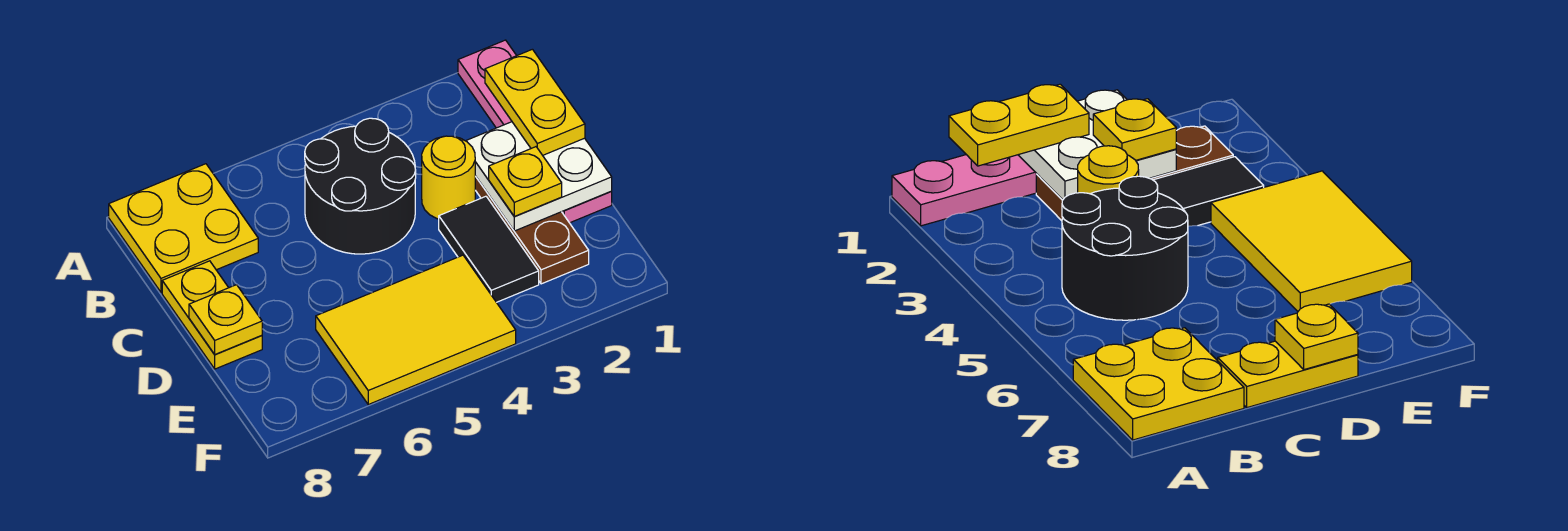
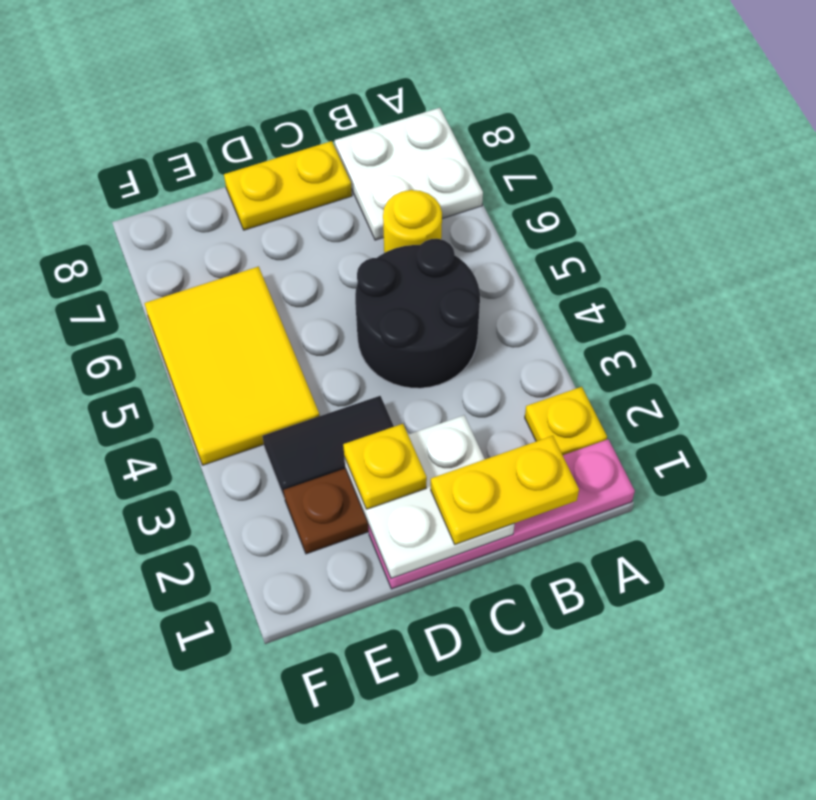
yellow 2x2 plate [109,164,258,292] -> white 2x2 plate [335,108,483,240]
yellow 1x1 round brick [422,136,475,219] -> yellow 1x1 round brick moved to [383,190,442,253]
yellow 1x1 plate [189,285,262,354] -> yellow 1x1 plate moved to [525,387,607,455]

